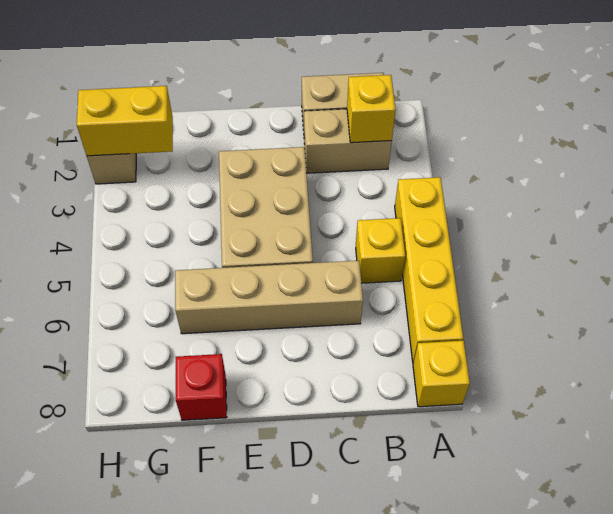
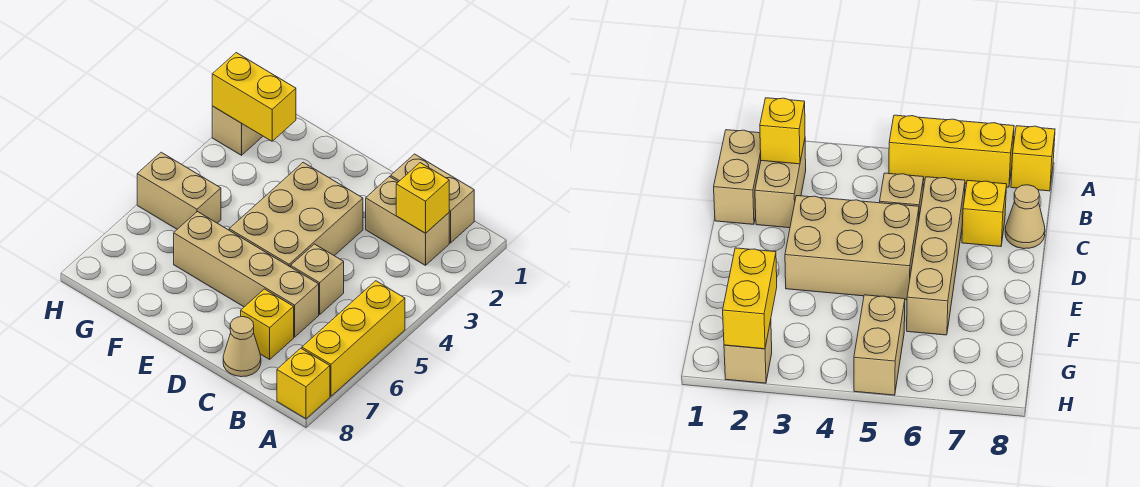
yellow 1x4 brick [395,177,463,363] -> yellow 1x3 brick [302,281,405,396]
yellow 1x1 brick [356,218,405,283] -> yellow 1x1 brick moved to [241,289,294,359]
none -> tan 1x1 brick [291,244,344,314]
none -> tan 1x1 cone [223,317,261,377]
red 1x1 brick [176,354,227,420] -> none
none -> tan 1x2 brick [137,152,221,229]

